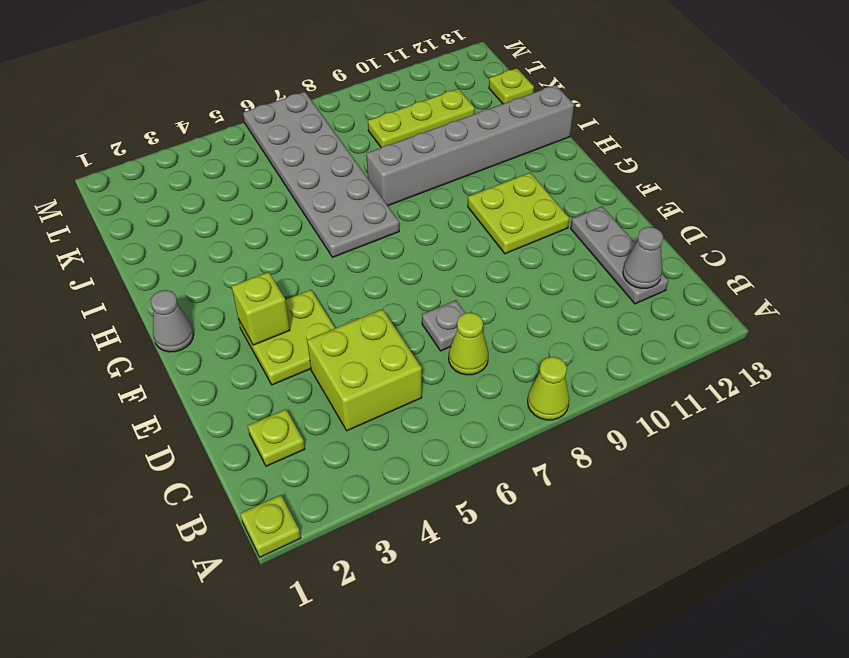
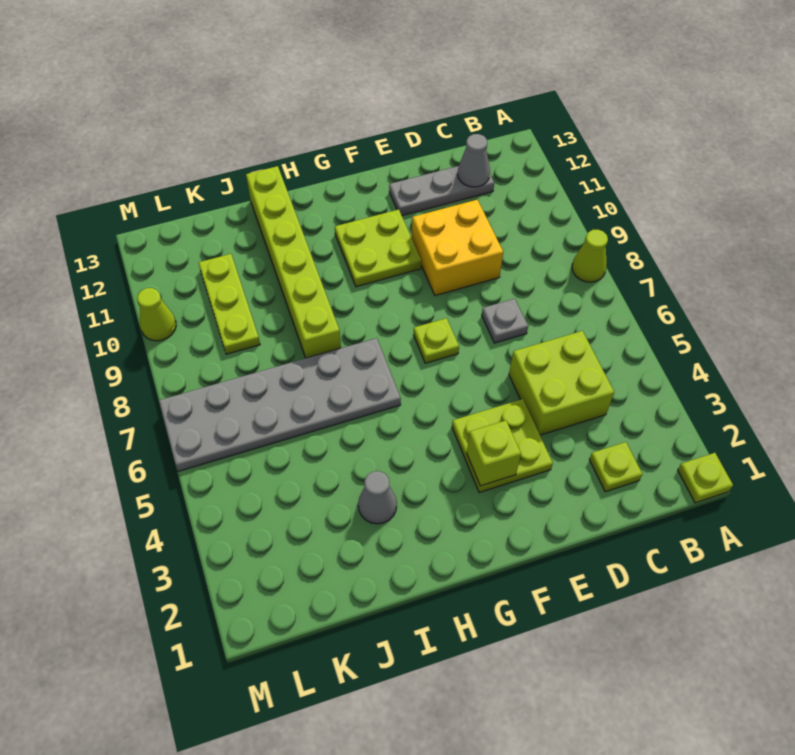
lime 1x1 cone [449,313,488,375] -> lime 1x1 cone moved to [137,288,176,341]
none -> yellow 2x2 brick [412,200,503,296]
grey 1x1 cone [151,290,194,352] -> grey 1x1 cone moved to [358,471,397,524]
grey 1x6 brick [366,85,574,206] -> lime 1x6 brick [246,166,341,358]
lime 1x1 plate [489,68,534,104] -> lime 1x1 plate moved to [414,318,459,363]

